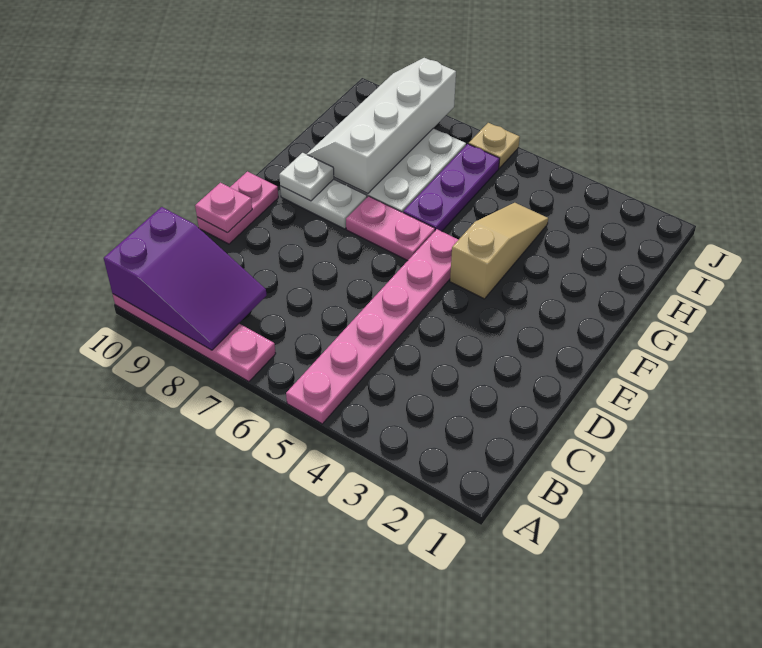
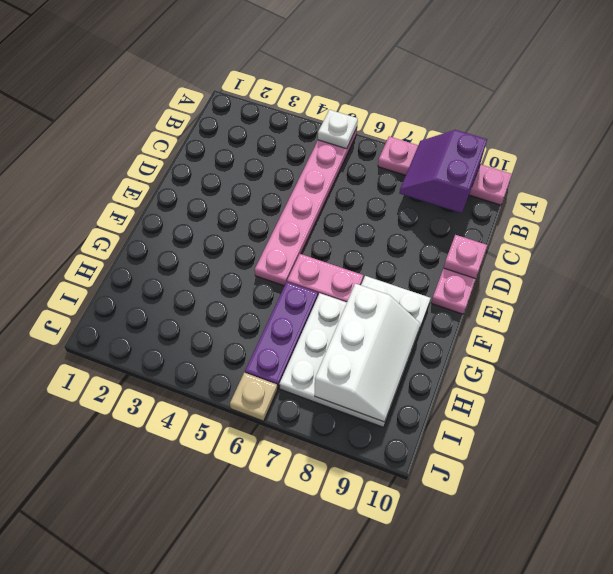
purple 2x3 slope [104,207,267,350] -> purple 2x2 slope [399,130,487,213]
tan 1x3 slope [450,203,548,299] -> none
white 1x1 plate [279,153,334,201] -> white 1x1 plate moved to [318,110,358,149]
white 2x4 slope [307,58,456,193] -> white 2x3 slope [315,284,420,422]

